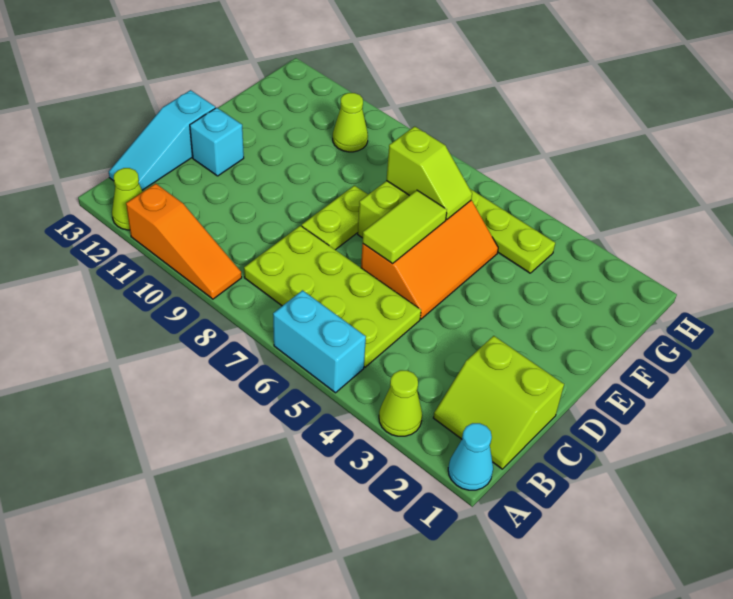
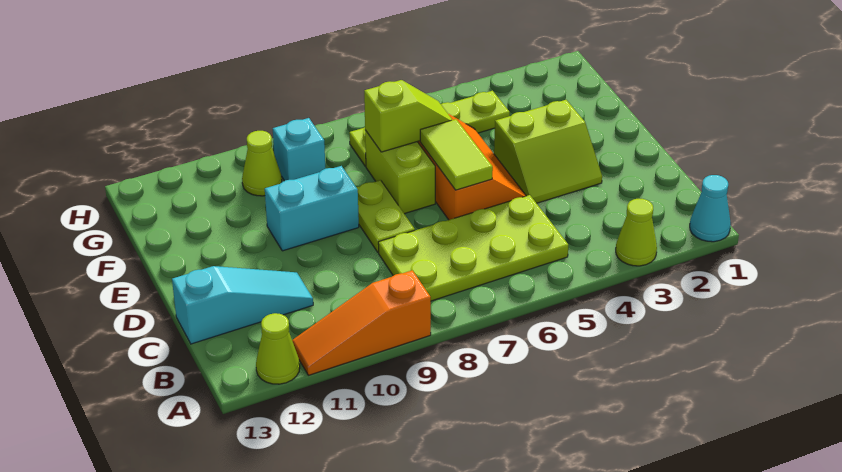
cyan 1x2 brick [273,290,366,393] -> cyan 1x2 brick moved to [265,166,359,251]
orange 1x3 slope [126,184,242,299] -> orange 1x3 slope turned to [292,270,431,375]
lime 2x2 slope [433,336,564,469] -> lime 2x2 slope moved to [494,100,602,203]
cyan 1x3 slope [109,90,215,190] -> cyan 1x3 slope turned to [172,266,313,344]
cyan 1x1 brick [190,108,244,176] -> cyan 1x1 brick moved to [273,118,325,181]

